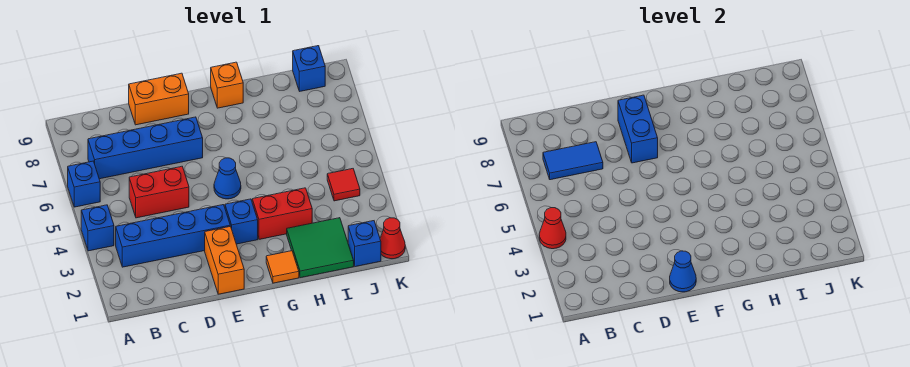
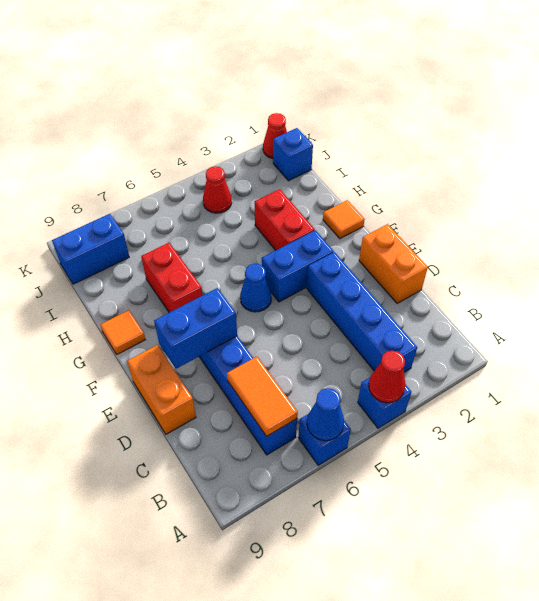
blue 1x2 tile [543,142,603,180] -> orange 1x2 tile [227,357,298,436]
red 1x2 brick [129,166,189,218] -> red 1x2 brick moved to [141,243,202,313]
orange 1x2 brick [205,226,244,294] -> orange 1x2 brick turned to [359,224,428,303]
blue 1x1 cone [670,251,696,292] -> blue 1x1 cone moved to [307,388,344,441]
blue 1x1 brick [225,199,258,244] -> blue 1x2 brick [262,230,334,302]
orange 1x1 brick [211,62,243,108] -> orange 1x1 tile [100,310,146,354]
green 2x2 tile [287,218,354,278] -> none
red 1x1 tile [327,169,360,201] -> red 1x1 cone [203,166,232,213]
blue 1x1 brick [293,46,325,91] -> blue 1x2 brick [52,214,129,284]

